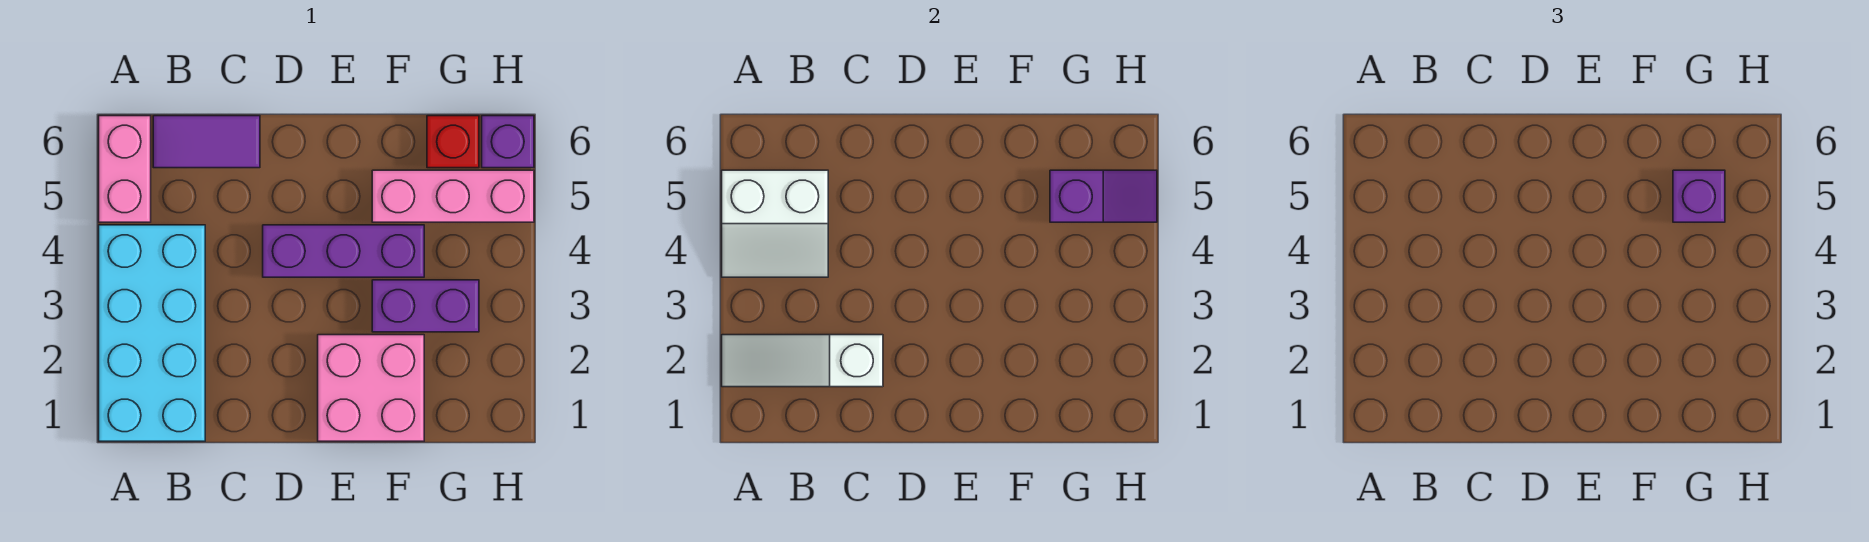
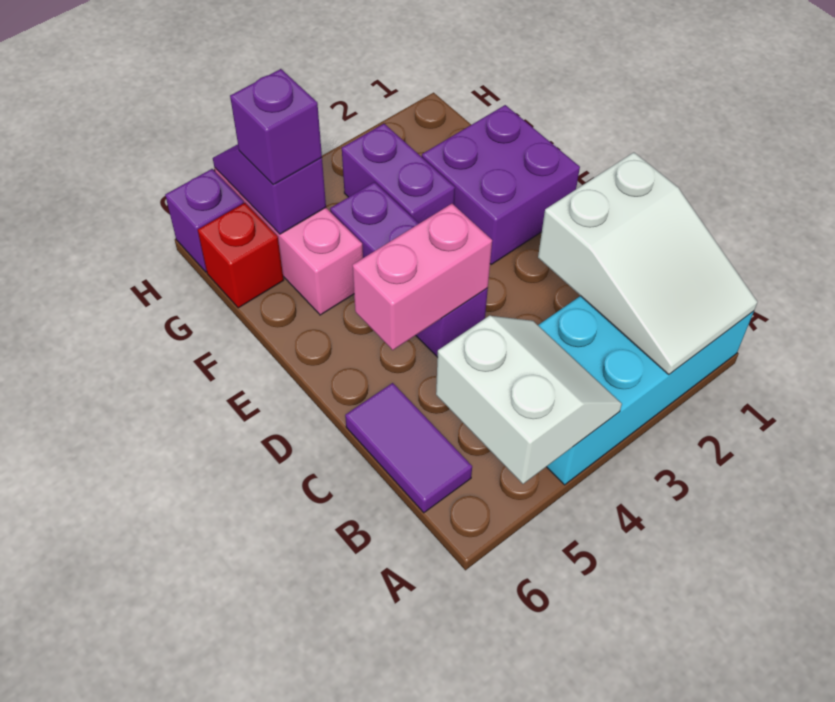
white 1x3 slope [722,335,883,387] -> white 2x3 slope [538,152,758,375]
pink 1x2 brick [99,116,151,222] -> pink 1x2 brick moved to [353,204,492,350]
pink 2x2 brick [318,335,424,441] -> purple 2x2 brick [422,105,580,264]

